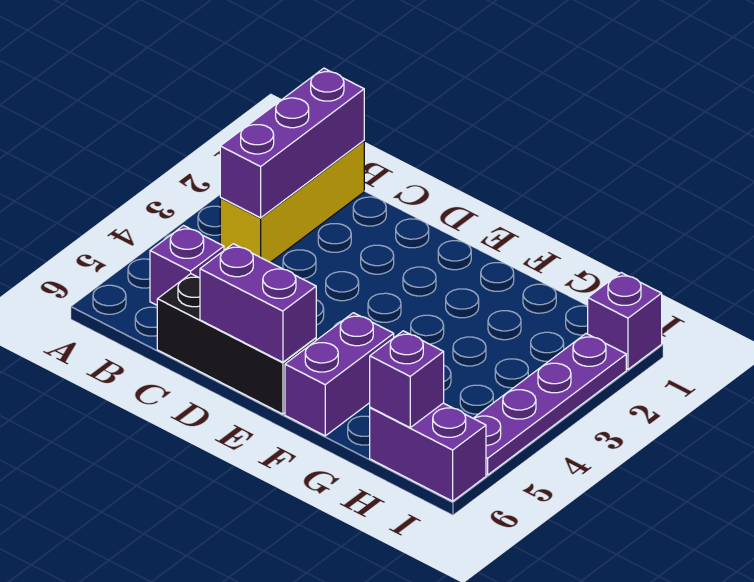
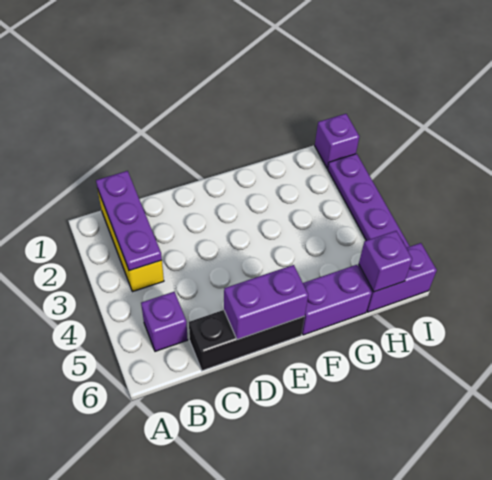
purple 1x3 brick [220,68,364,218] -> purple 1x3 plate [96,171,162,271]
purple 1x2 brick [285,313,394,436] -> purple 1x2 brick turned to [302,265,372,335]

